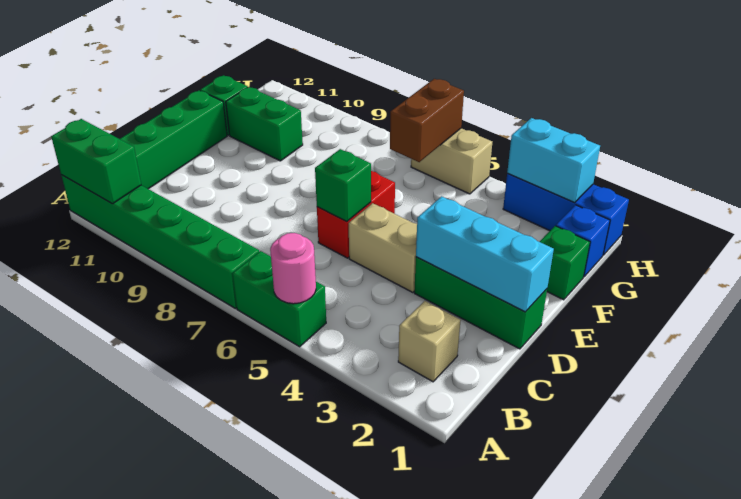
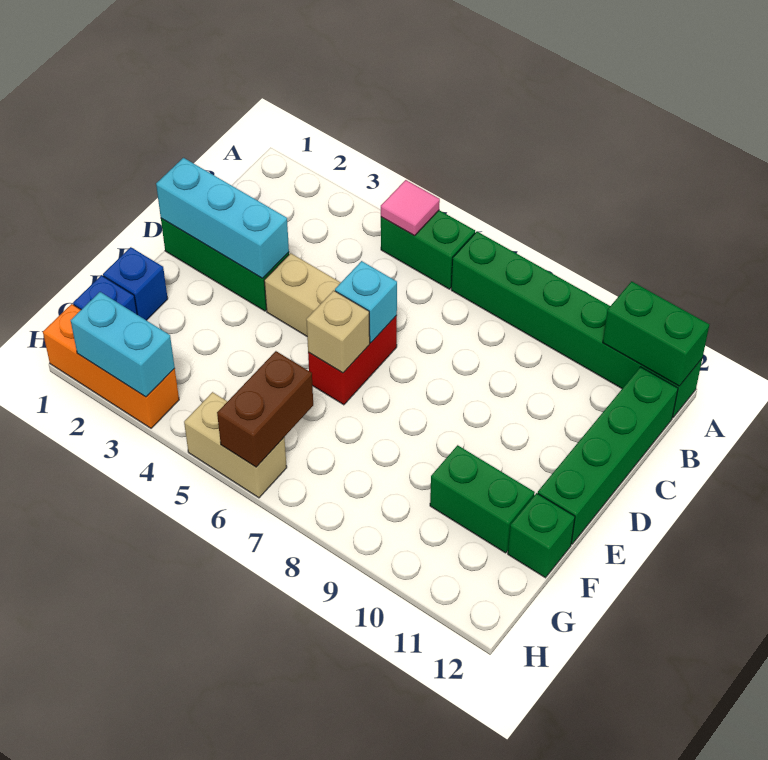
pink 1x1 round brick [270,233,316,304] -> pink 1x1 tile [381,180,440,236]
tan 1x1 brick [398,301,461,382] -> tan 1x1 brick moved to [306,290,370,373]
green 1x1 brick [315,149,371,222] -> cyan 1x1 brick [335,261,397,343]
green 1x1 brick [540,226,590,300] -> blue 1x1 brick [103,247,168,320]
blue 1x3 brick [503,173,629,255] -> orange 1x3 brick [43,304,179,428]

